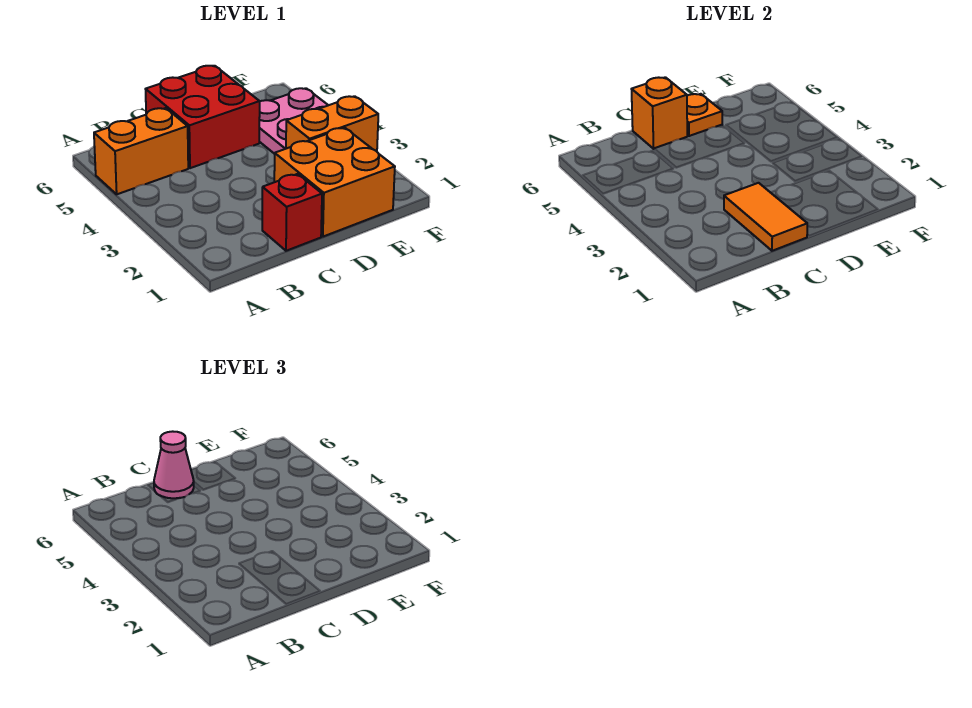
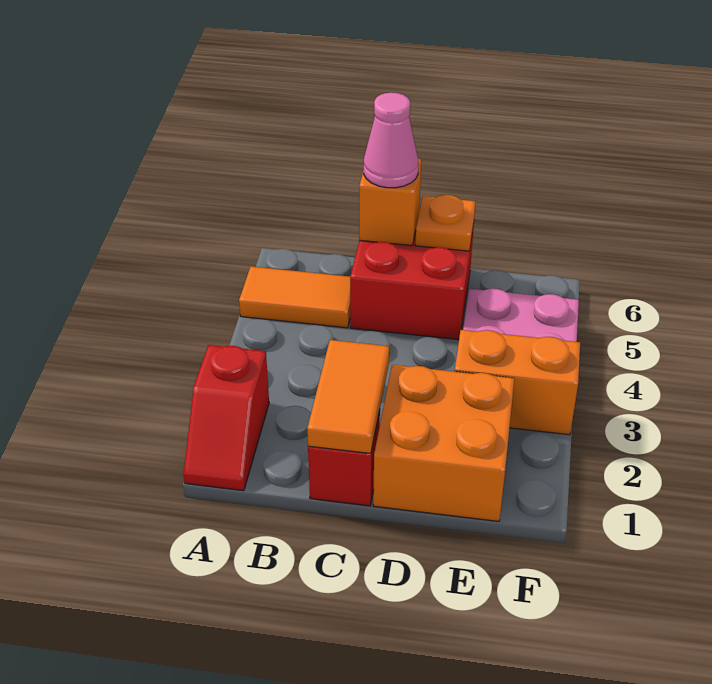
none -> red 1x2 slope [184,345,269,491]
orange 1x2 brick [94,108,188,194] -> orange 1x2 tile [239,266,350,328]

